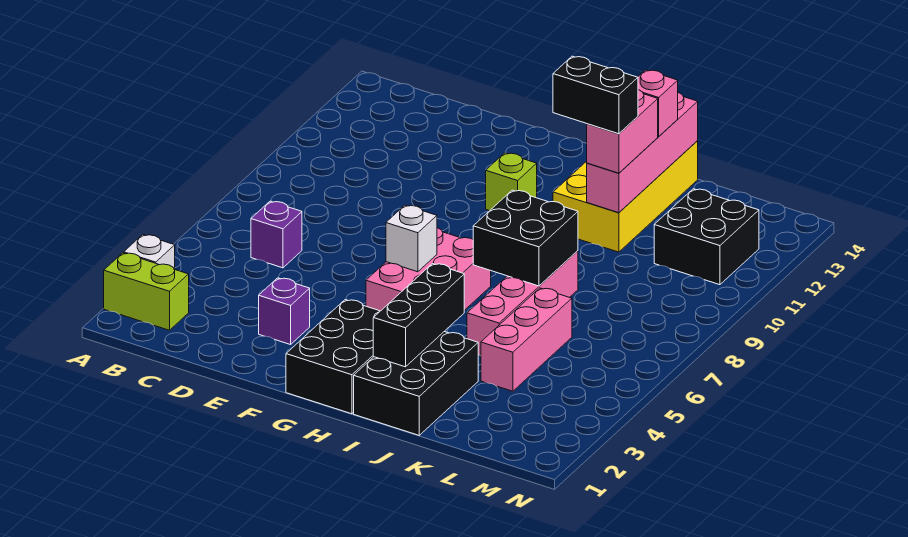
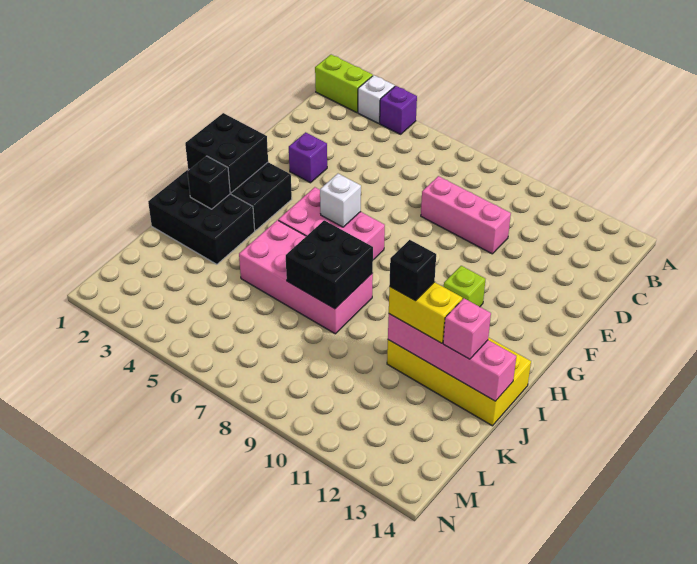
lime 1x2 brick [104,253,189,330] -> lime 1x2 brick turned to [315,55,373,113]
purple 1x1 brick [251,201,302,268] -> purple 1x1 brick moved to [380,86,417,134]
black 1x3 brick [373,264,464,367] -> black 1x1 brick [188,156,230,209]
black 1x2 brick [553,56,638,134] -> black 1x1 brick [389,240,436,301]
pink 1x4 brick [467,251,578,356] -> pink 2x4 brick [239,220,373,334]
pink 1x2 brick [587,90,658,173] -> yellow 1x2 brick [389,282,462,343]
pink 1x3 brick [481,288,572,391] -> pink 1x3 brick moved to [421,176,511,254]
black 2x2 brick [654,189,759,285] -> black 2x2 brick moved to [185,113,268,193]

